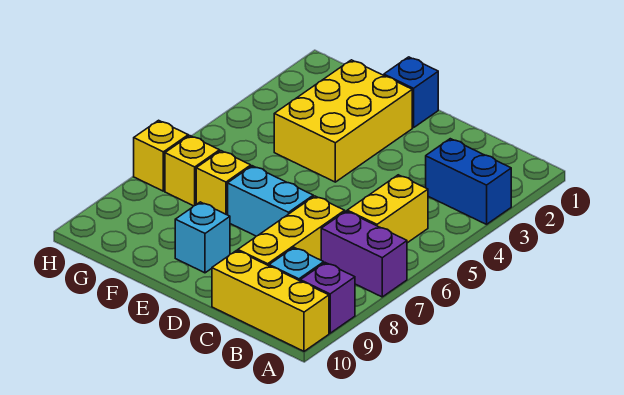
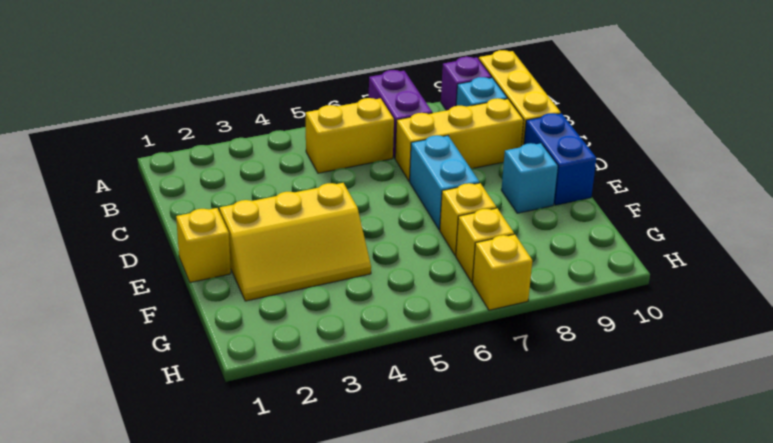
blue 1x2 brick [426,139,511,224] -> blue 1x2 brick moved to [524,113,596,205]
blue 1x1 brick [384,57,438,128] -> yellow 1x1 brick [176,208,231,283]
yellow 2x3 brick [274,60,412,182] -> yellow 2x3 slope [220,183,371,301]

